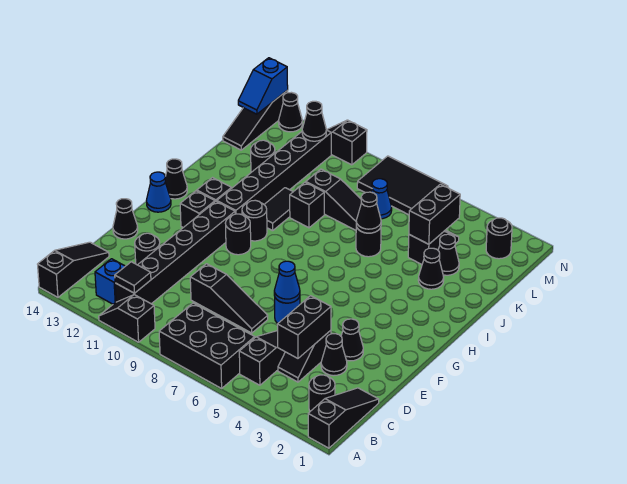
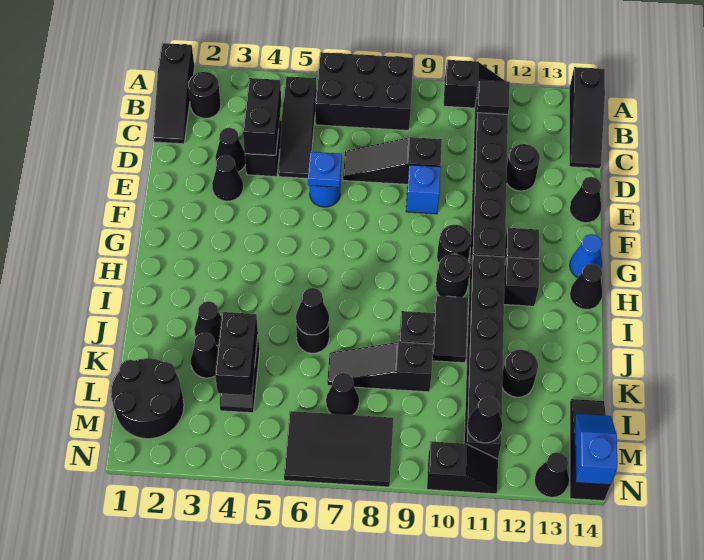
blue 1x1 brick [95,259,125,304] -> blue 1x1 brick moved to [406,165,441,214]
blue 1x1 cone [274,261,300,303] -> blue 1x1 plate [308,152,342,187]
blue 1x1 cone [372,179,392,219] -> black 1x1 cone [326,373,359,415]
black 1x1 round brick [486,218,512,259] -> black 2x2 round brick [111,358,184,439]

